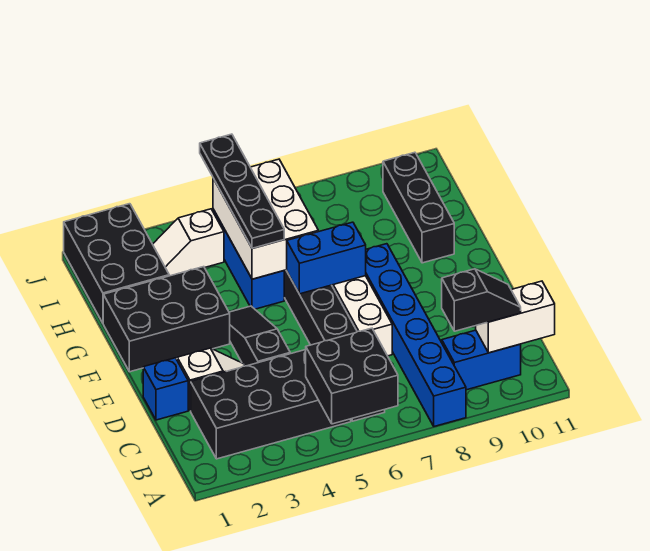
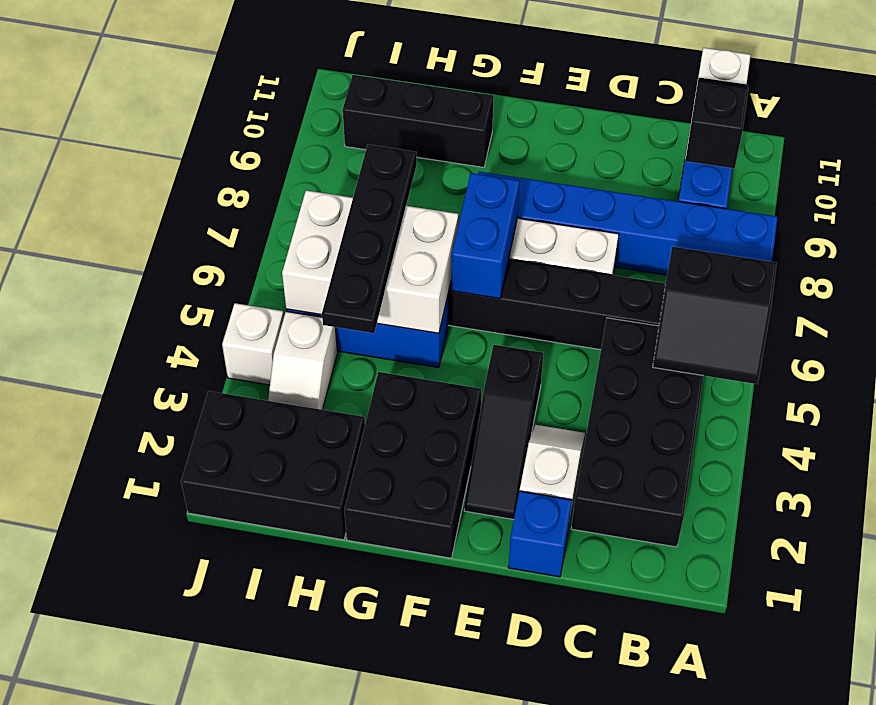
black 2x2 brick [306,328,398,424] -> black 2x2 slope [653,247,777,384]
black 1x3 slope [229,306,290,366] -> black 1x3 slope turned to [464,345,543,519]
black 1x4 plate [200,134,284,248] -> black 1x4 plate turned to [322,145,417,333]
none -> white 1x1 brick [222,303,284,385]

